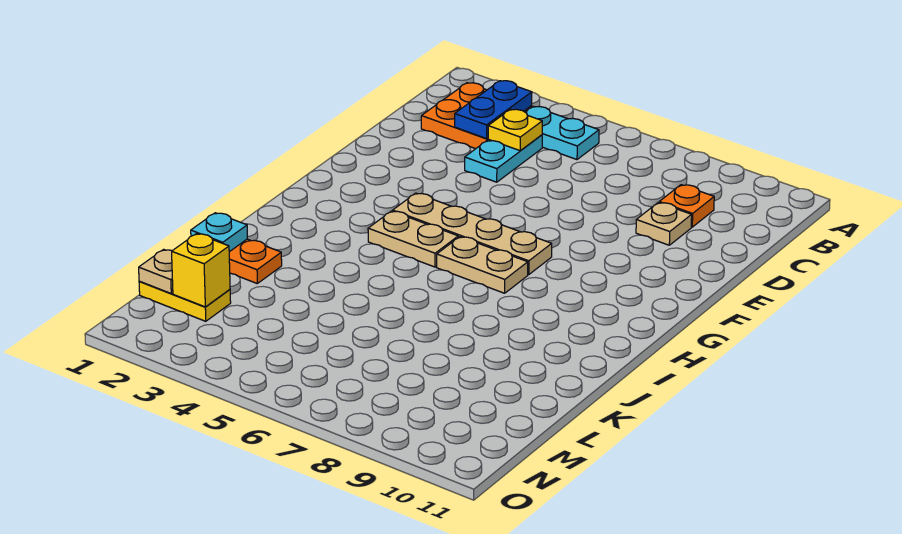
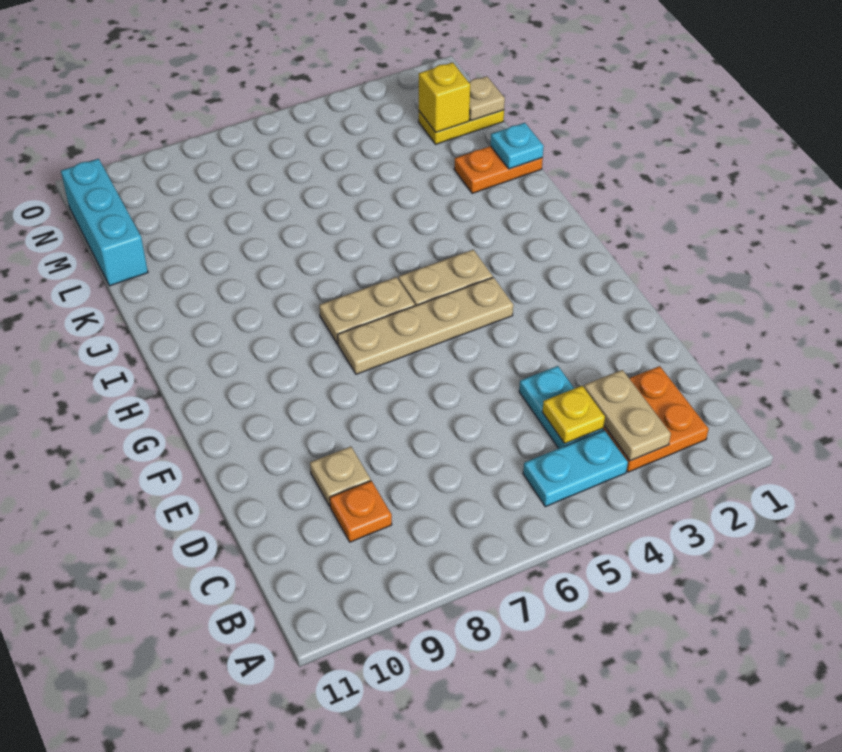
blue 1x2 plate [455,81,532,139] -> tan 1x2 plate [584,370,671,461]
none -> cyan 1x3 brick [61,159,148,286]

